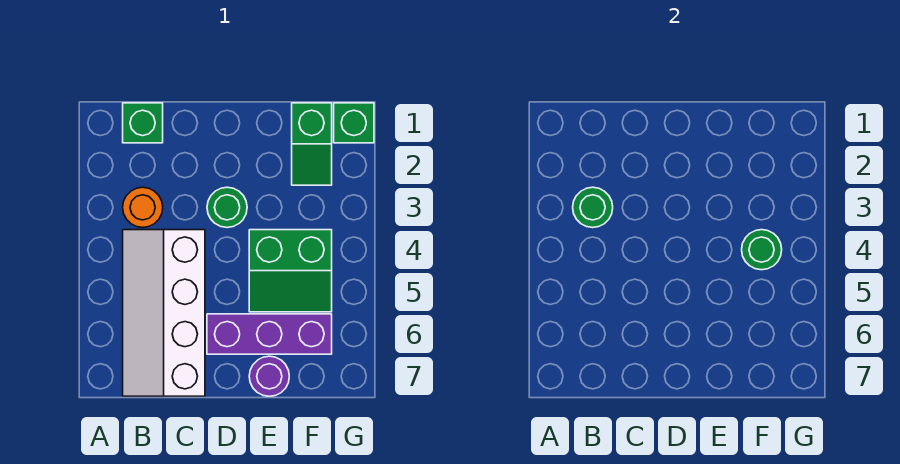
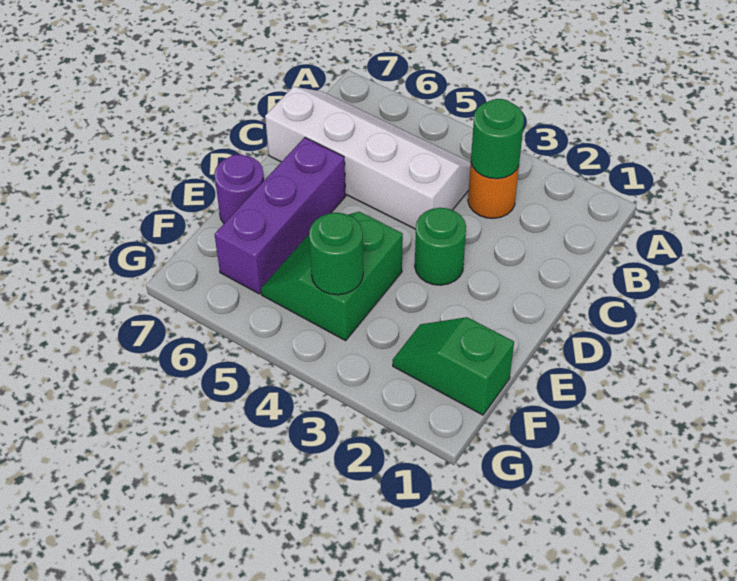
green 1x1 brick [123,103,163,143] -> none
green 1x1 brick [334,103,374,143] -> none

